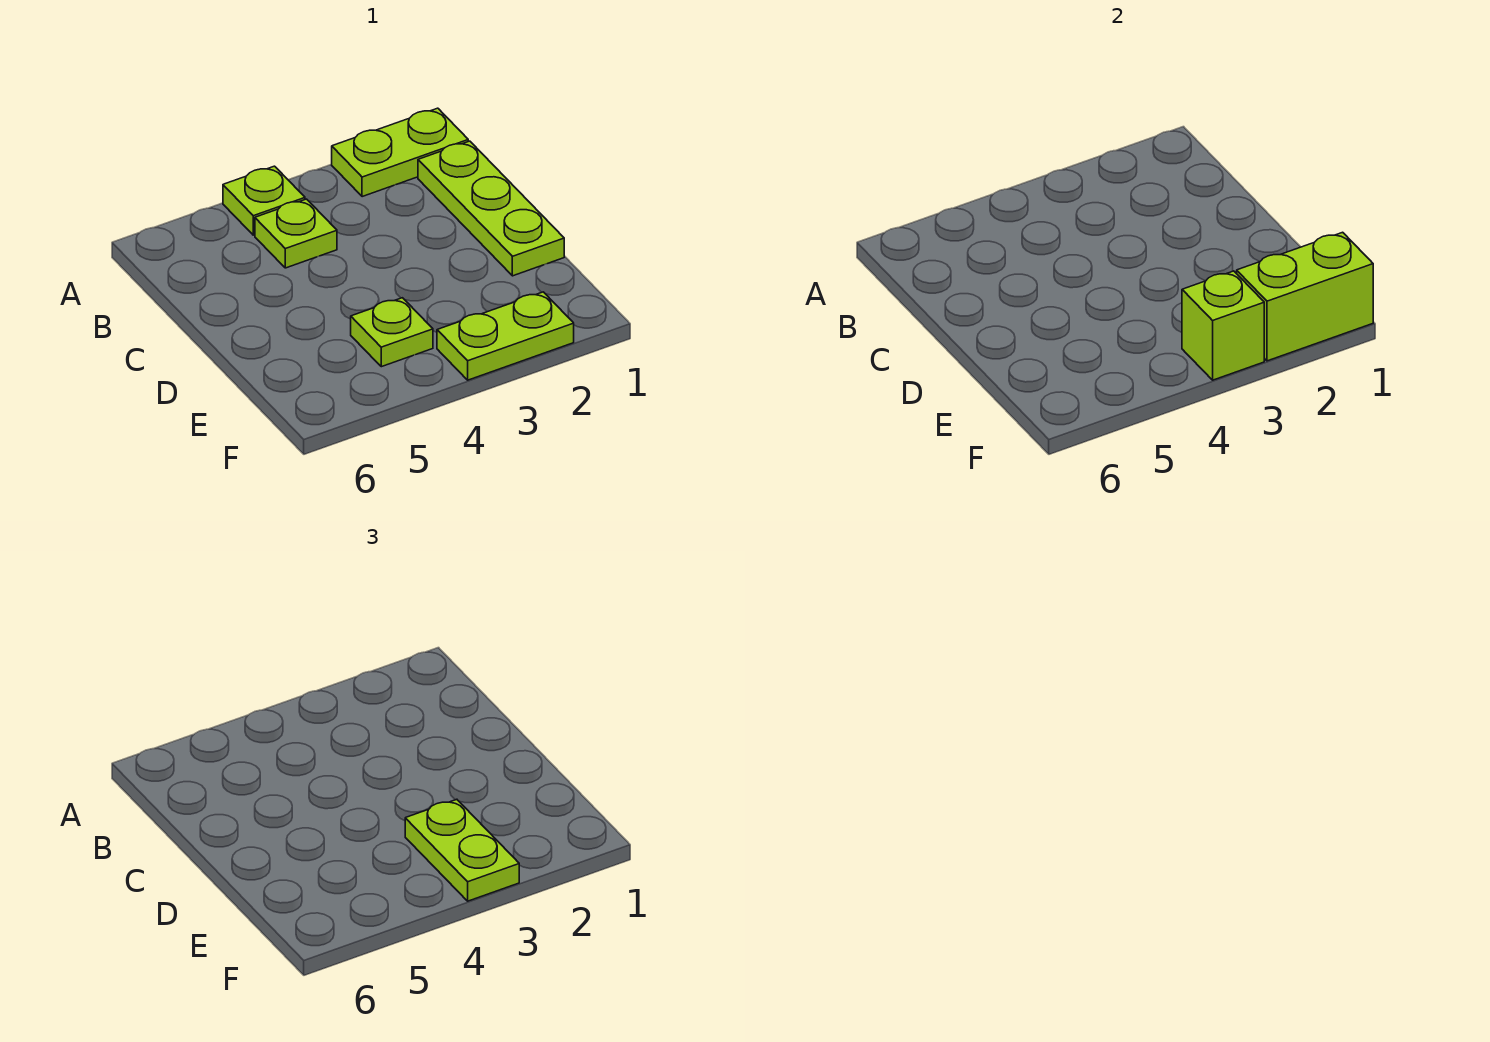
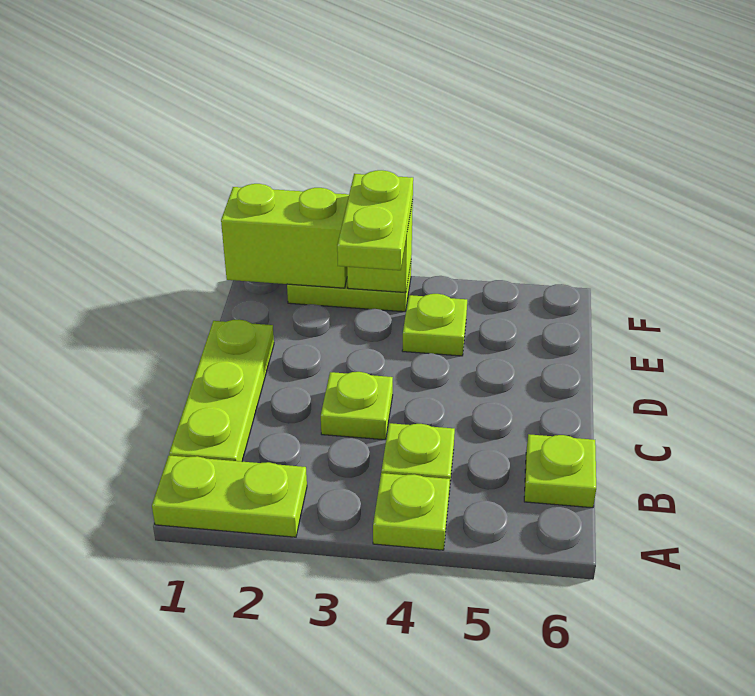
none -> lime 1x1 plate [524,434,596,508]
none -> lime 1x1 plate [321,372,393,440]

